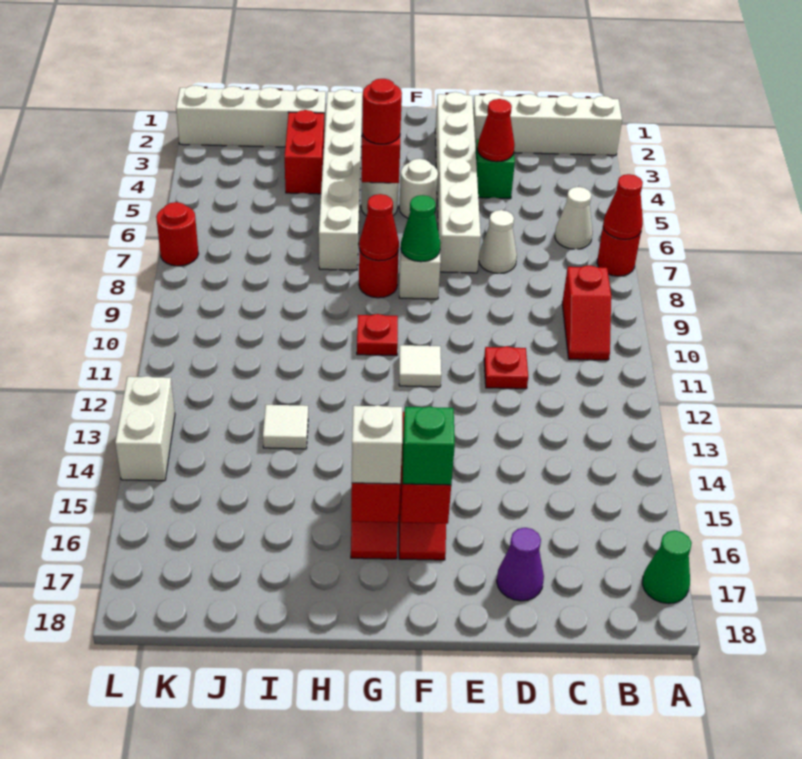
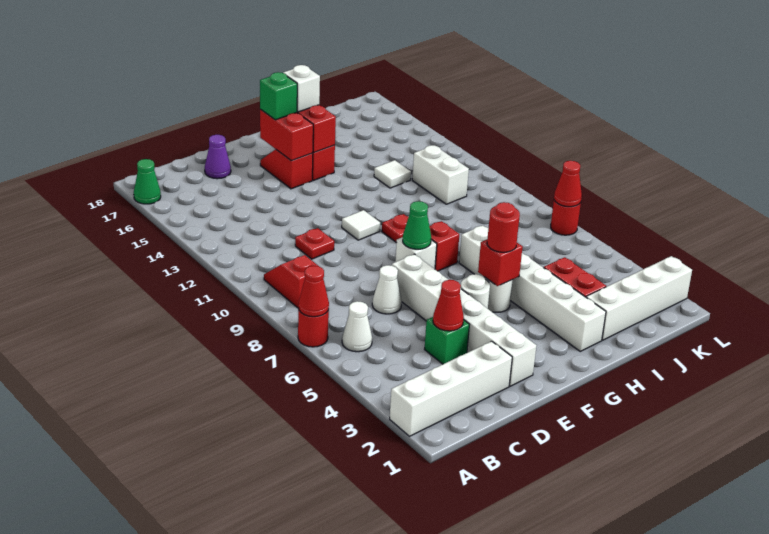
red 1x1 round brick [359,248,399,298] -> red 1x1 brick [429,221,459,271]
red 1x1 cone [359,194,399,261] -> red 1x1 cone moved to [554,161,582,207]
white 1x2 brick [115,376,175,481] -> white 1x2 brick moved to [412,145,469,204]

